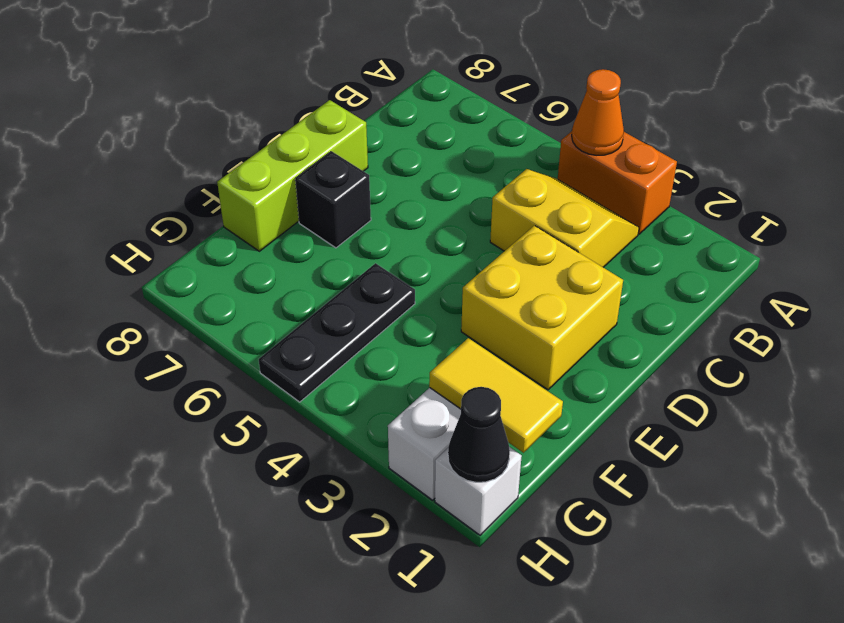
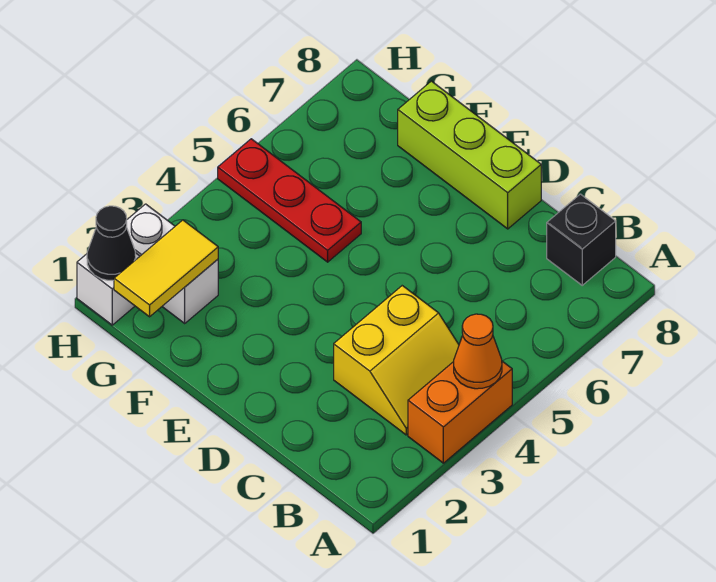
yellow 2x2 brick [461,225,623,390] -> none
black 1x1 brick [295,151,371,248] -> black 1x1 brick moved to [547,194,616,285]
black 1x3 plate [259,263,415,402] -> red 1x3 plate [218,139,361,262]

